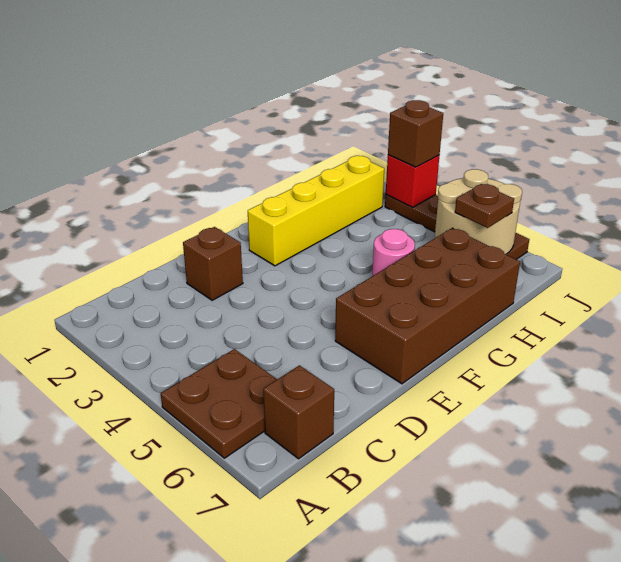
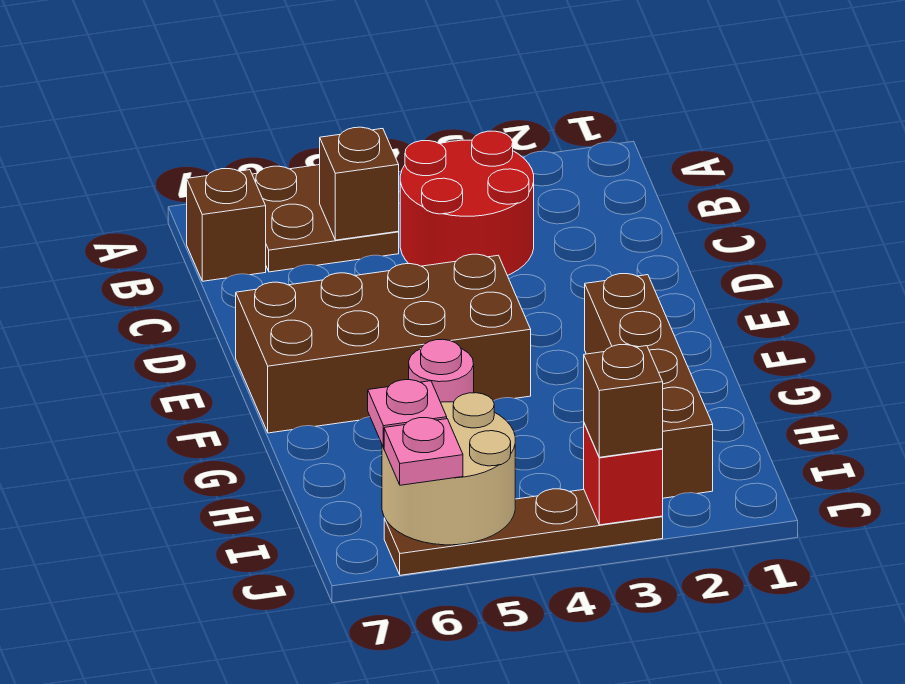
none -> red 2x2 round brick [400,131,534,275]
brown 1x1 brick [183,227,243,300] -> brown 1x1 brick moved to [320,127,399,240]
brown 2x4 brick [335,228,520,384] -> brown 2x4 brick turned to [236,254,531,433]
yellow 1x4 brick [248,156,384,266] -> brown 1x4 brick [585,274,713,498]
brown 1x1 plate [455,184,514,228] -> pink 1x1 plate [368,380,447,448]
none -> pink 1x1 plate [384,418,463,485]

